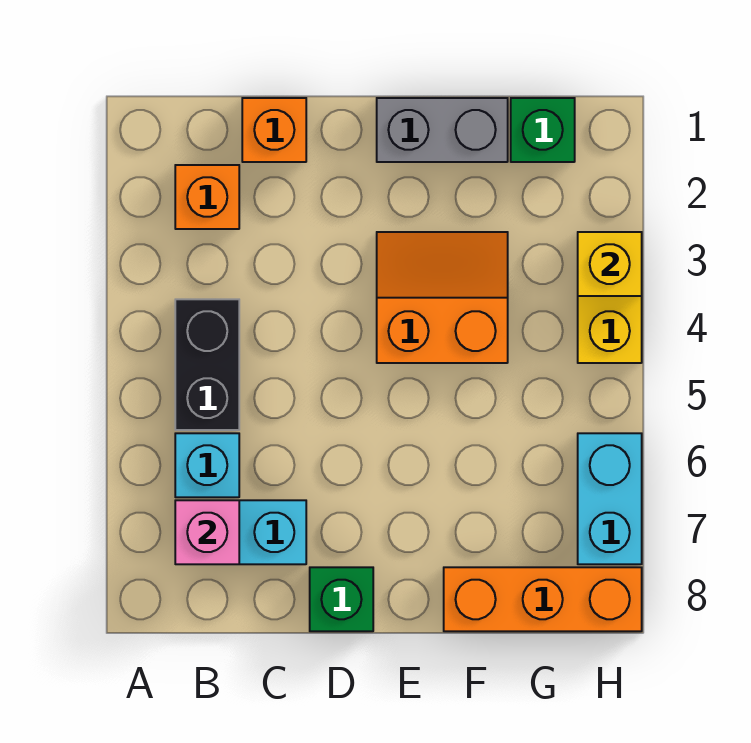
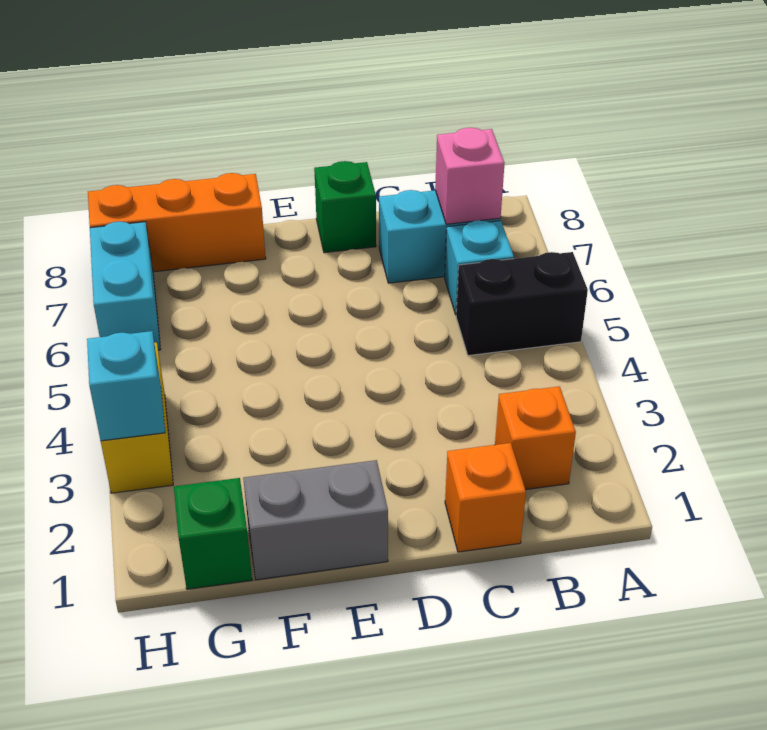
black 1x2 brick [175,299,239,430] -> black 1x2 brick turned to [456,252,588,356]
orange 2x2 slope [377,232,508,363] -> none
yellow 1x1 brick [578,232,642,296] -> cyan 1x1 brick [87,331,165,441]

